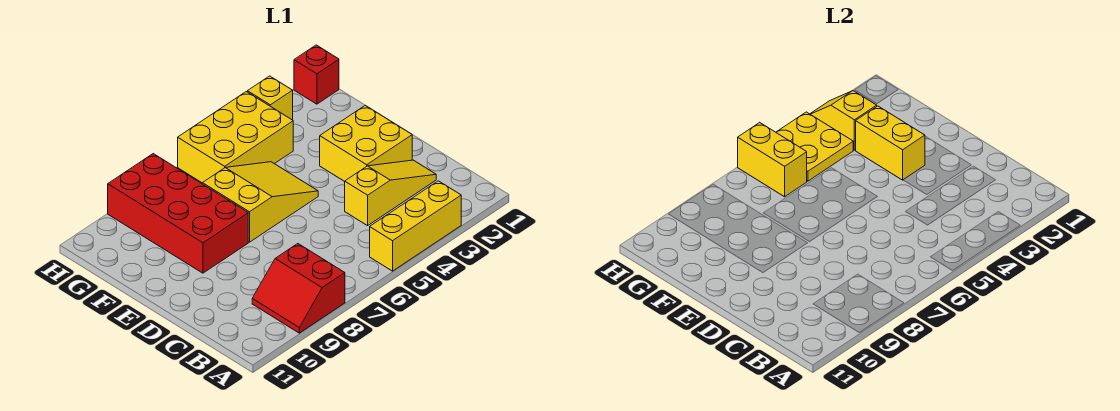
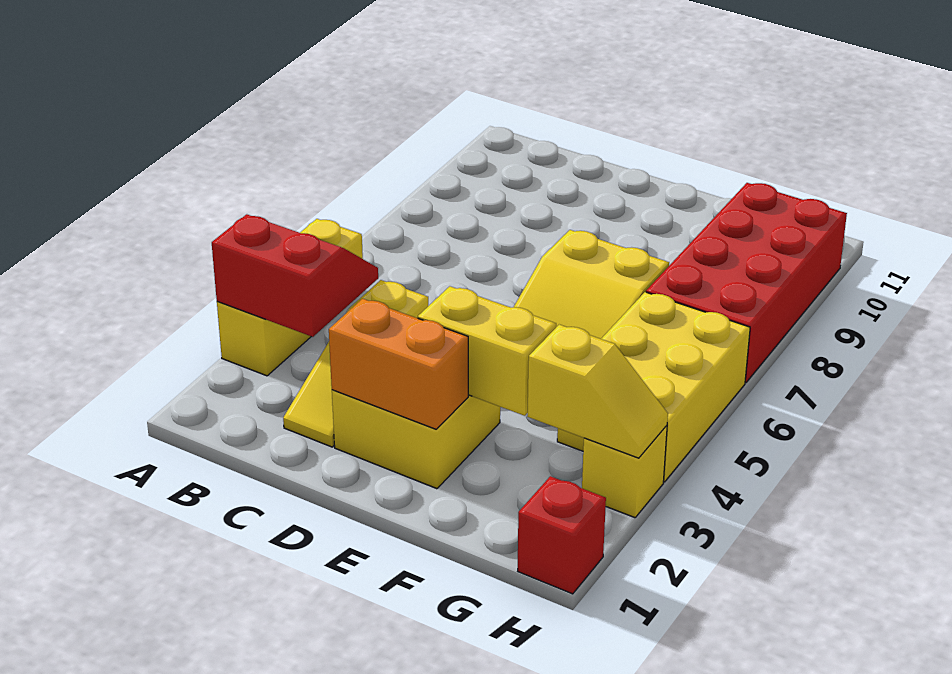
red 2x2 slope [252,244,345,333] -> red 2x2 slope moved to [212,214,378,337]
none -> orange 1x2 brick [329,299,468,429]
red 2x4 brick [108,154,248,273] -> red 2x4 brick turned to [646,183,847,383]
yellow 2x2 plate [776,112,853,181] -> none
yellow 1x2 brick [738,123,807,197] -> none

